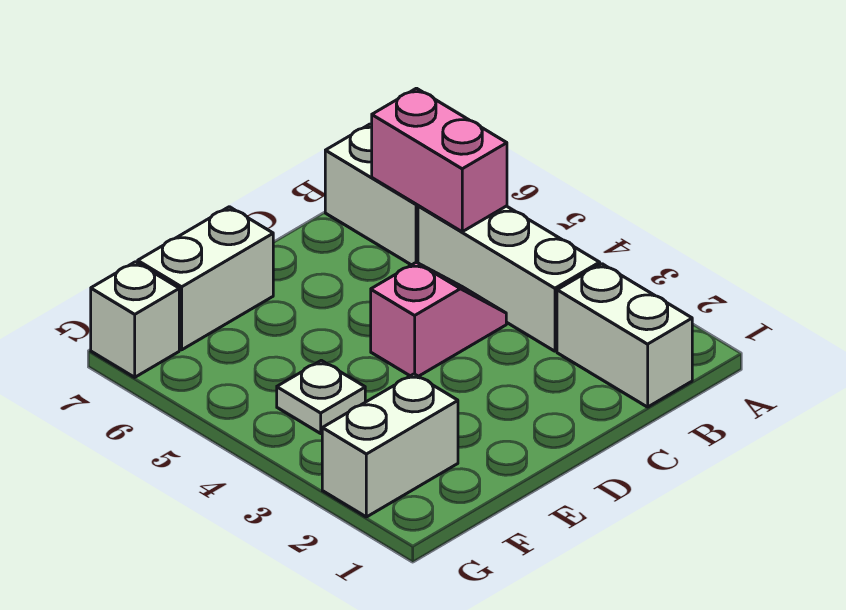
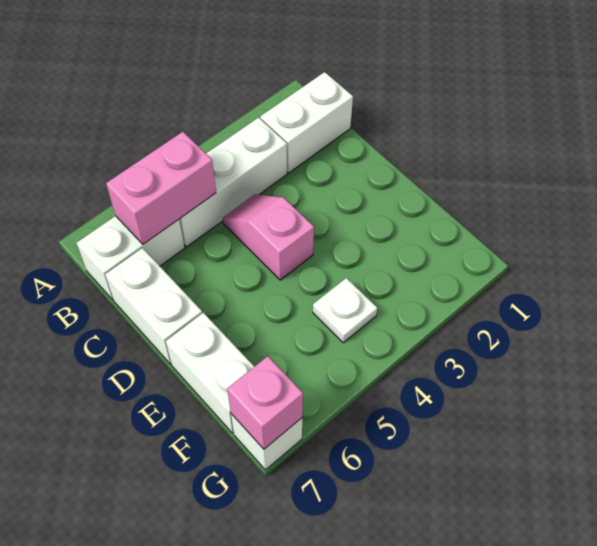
white 1x2 brick [322,374,458,517] -> white 1x2 brick moved to [105,248,202,364]
none -> pink 1x1 brick [227,356,303,449]

